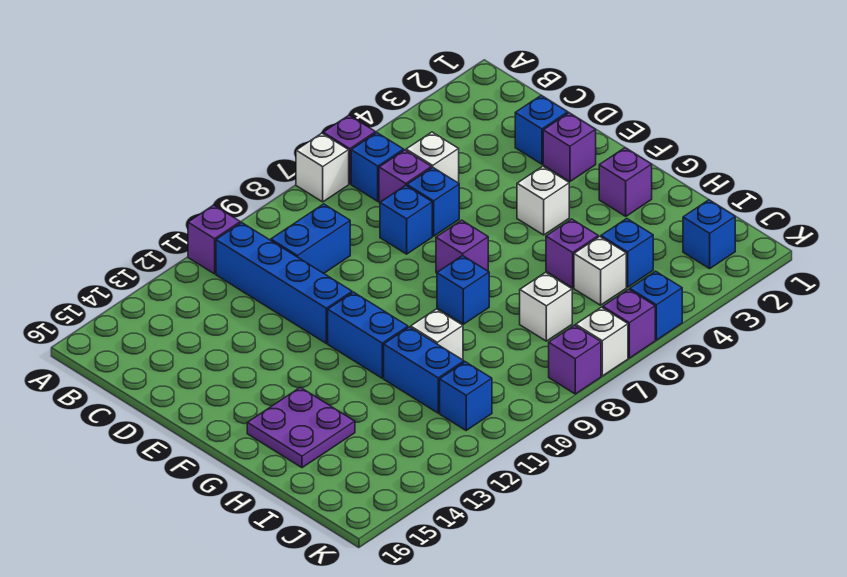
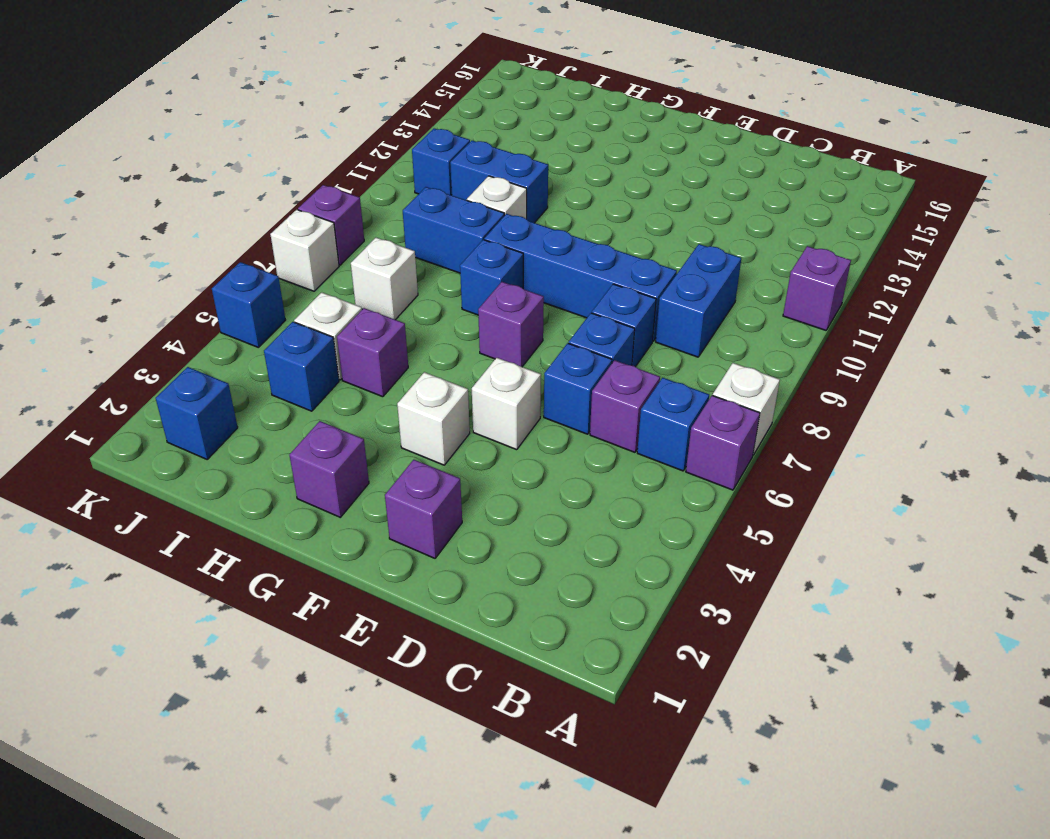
blue 1x4 brick [216,223,352,343] -> blue 1x4 brick moved to [484,214,677,341]
white 1x1 brick [406,132,459,183] -> white 1x1 brick moved to [472,358,541,450]
blue 1x1 brick [515,95,568,164] -> blue 1x1 brick moved to [592,284,656,367]
blue 1x2 brick [328,292,408,378] -> blue 1x2 brick moved to [403,187,504,273]
purple 2x2 plate [247,387,355,468] -> none
purple 1x1 brick [603,289,655,358] -> none

